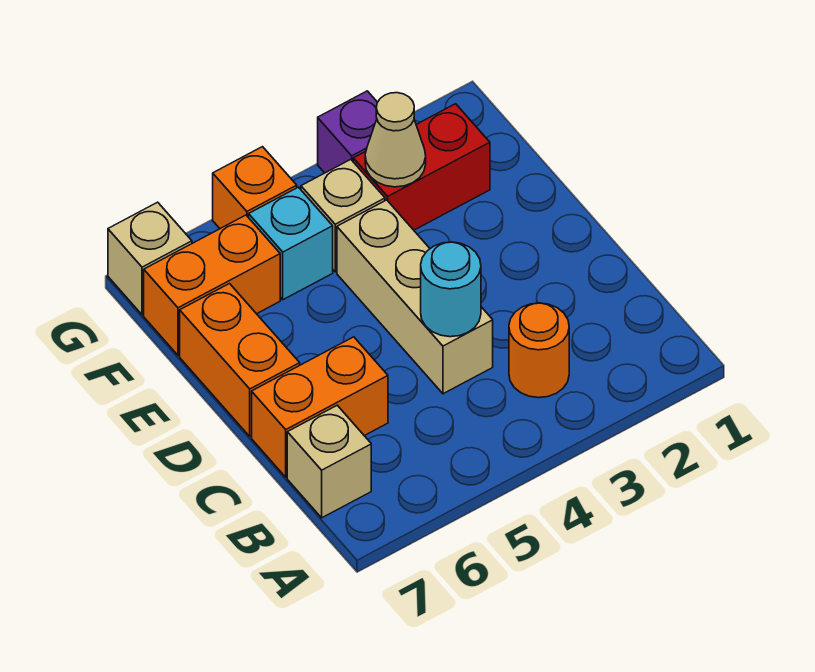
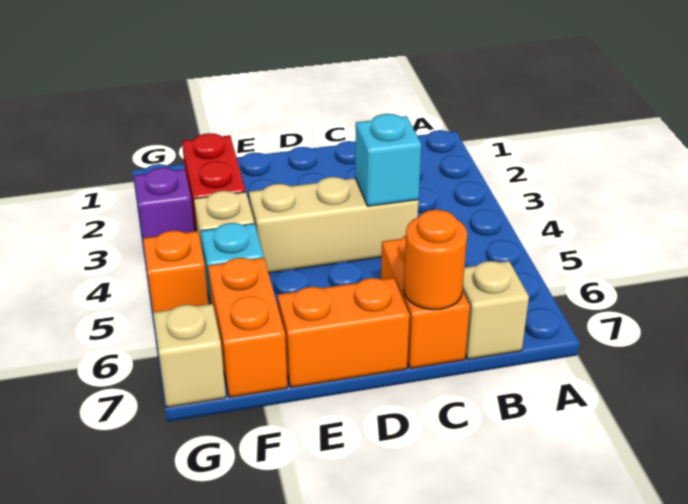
orange 1x1 round brick [509,303,569,398] -> orange 1x1 round brick moved to [404,210,467,310]
cyan 1x1 round brick [421,242,481,337] -> cyan 1x1 brick [355,114,421,206]
tan 1x1 cone [365,93,426,187] -> none

